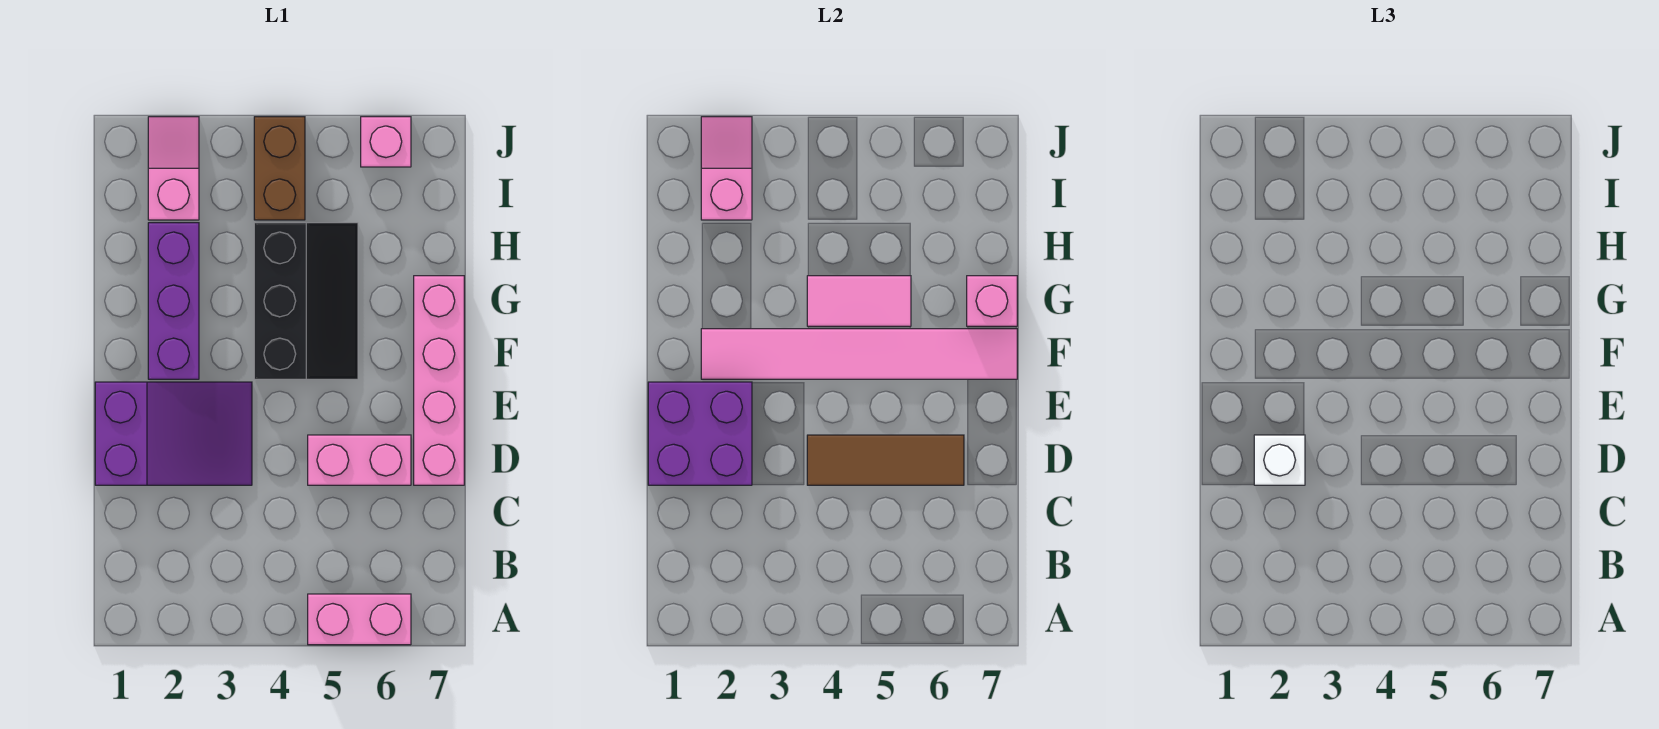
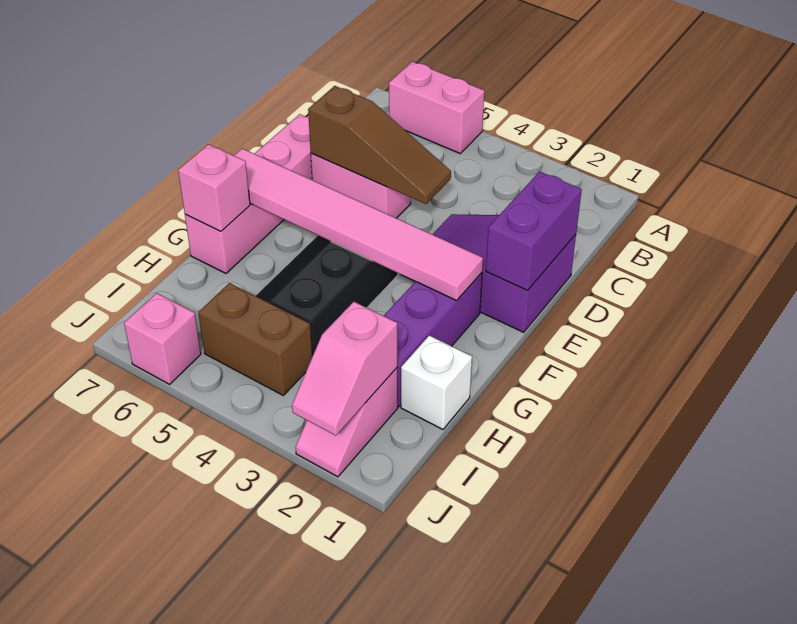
purple 2x2 brick [648,382,752,485] -> purple 1x2 brick [486,171,582,290]
white 1x1 brick [1254,435,1305,485] -> white 1x1 brick moved to [401,336,472,429]
brown 1x3 tile [807,435,964,485] -> brown 1x3 slope [308,86,451,204]
pink 1x2 tile [807,276,911,326] -> none
brown 1x2 brick [254,117,305,220] -> brown 1x2 brick turned to [198,283,312,395]

